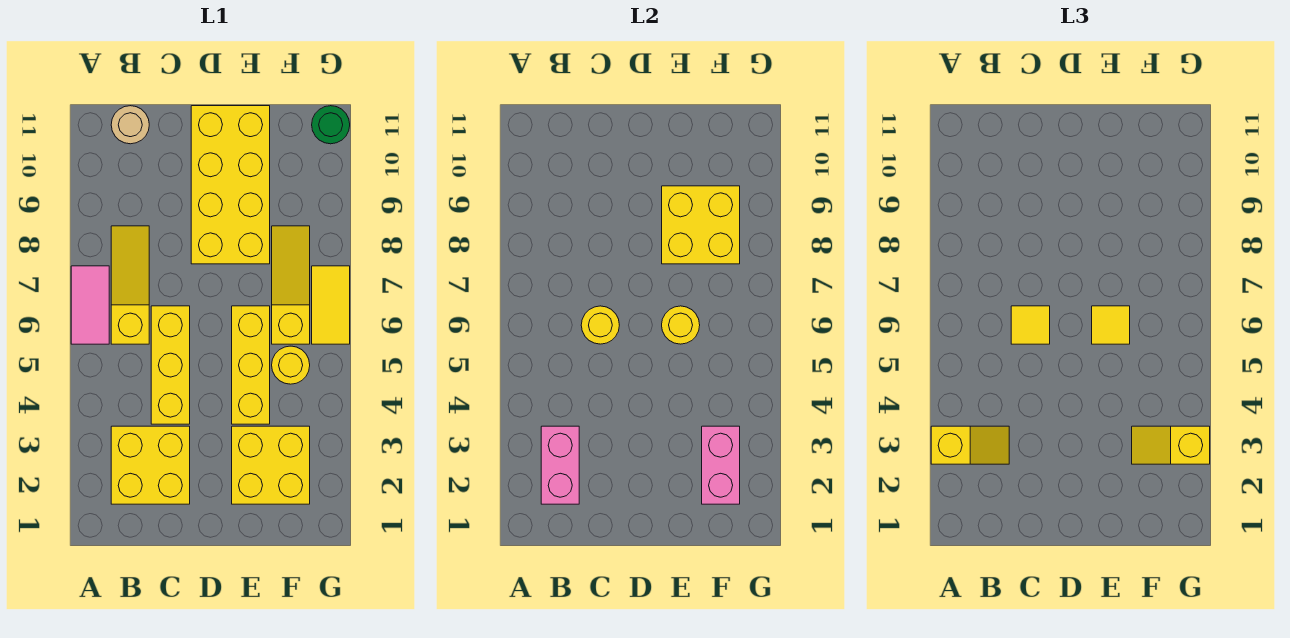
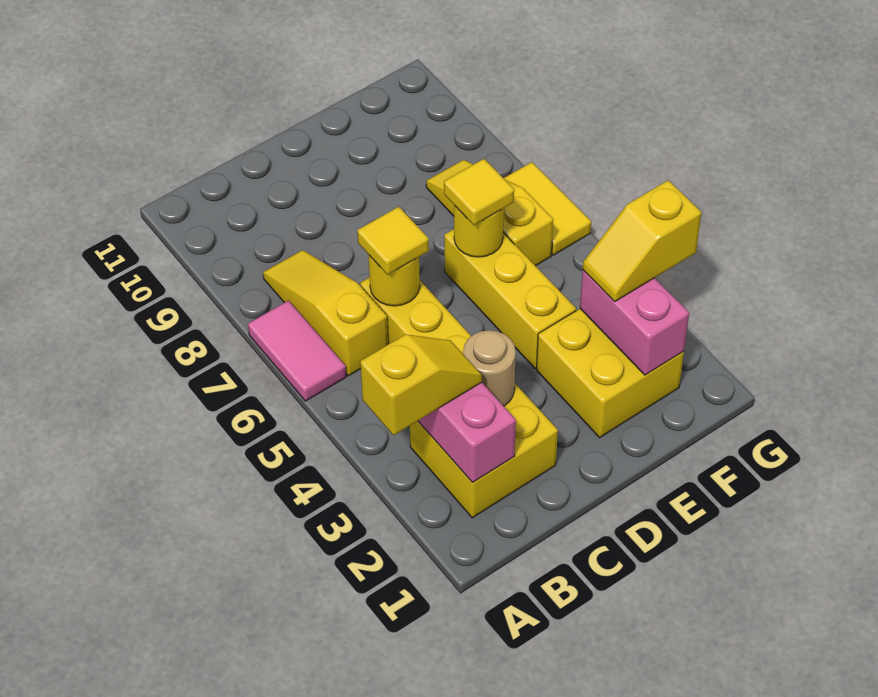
tan 1x1 round brick [111,106,149,144] -> tan 1x1 round brick moved to [463,330,516,406]
yellow 2x4 brick [191,106,270,264] -> none
yellow 2x2 brick [662,186,740,264] -> none
yellow 1x1 round brick [272,346,310,384] -> none
green 1x1 round brick [312,106,350,144] -> none

